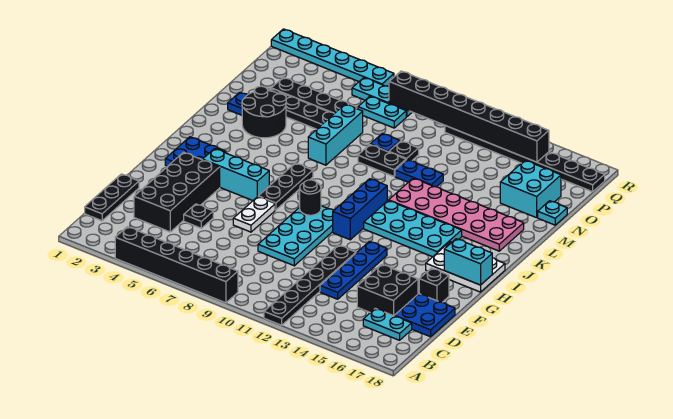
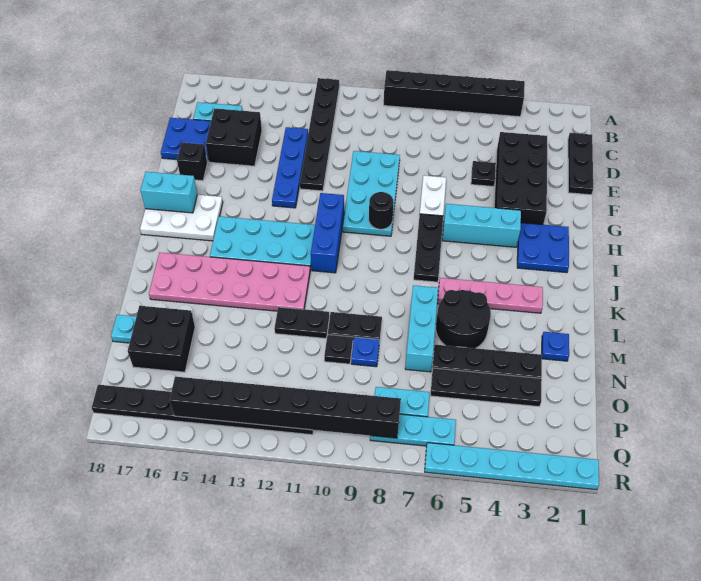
none -> pink 1x4 plate [438,278,543,313]
black 2x2 round brick [242,86,286,138] -> black 2x2 round brick moved to [436,290,491,348]
blue 1x2 plate [395,160,443,187] -> black 1x2 plate [274,307,329,338]
cyan 2x2 brick [500,160,561,218] -> black 2x2 brick [128,306,195,372]

